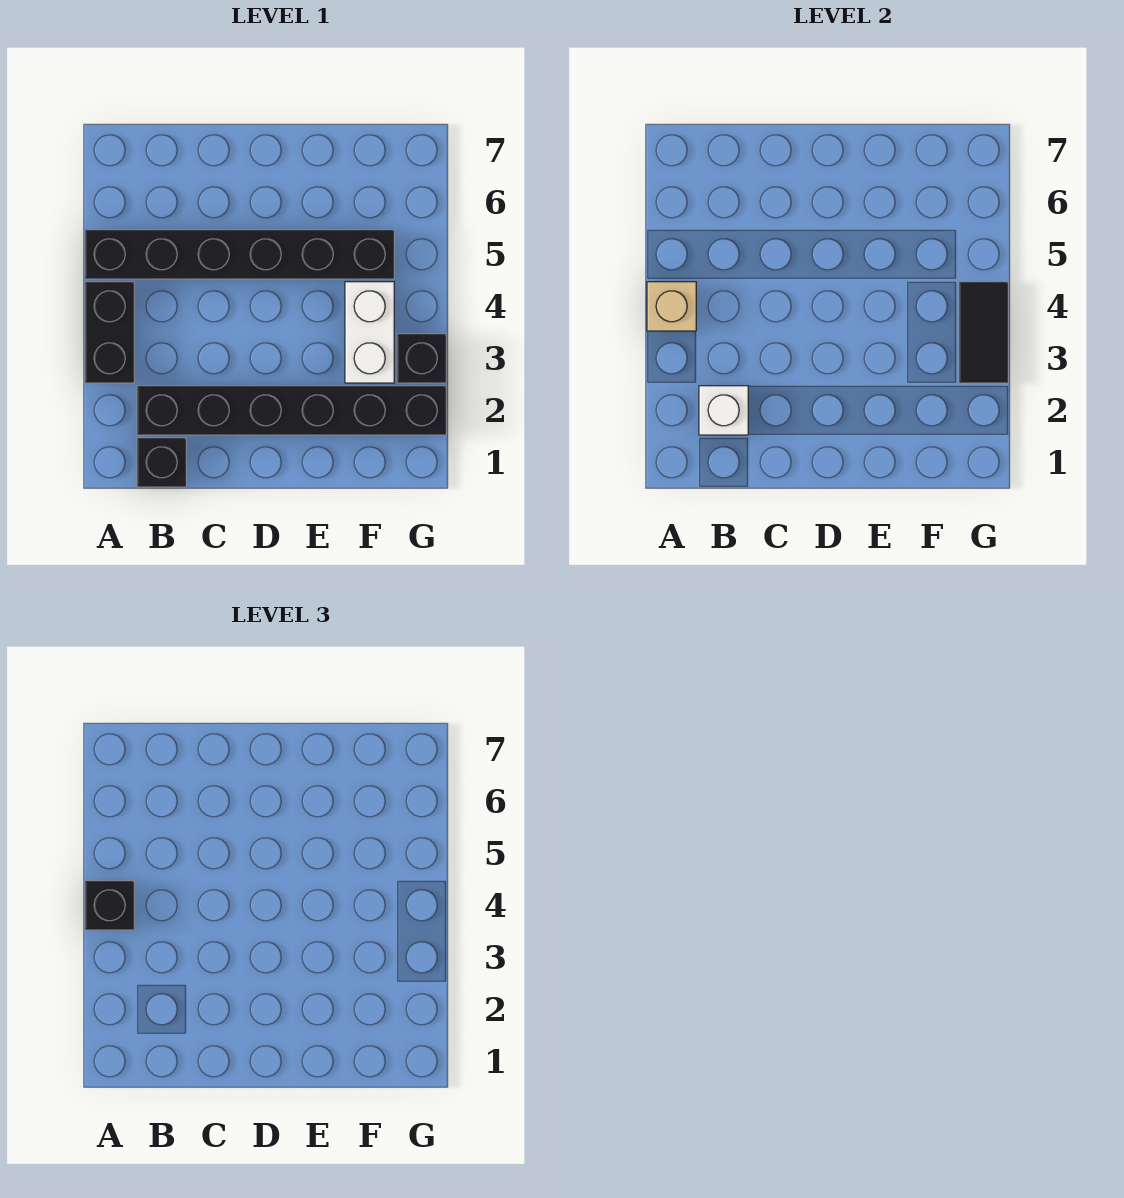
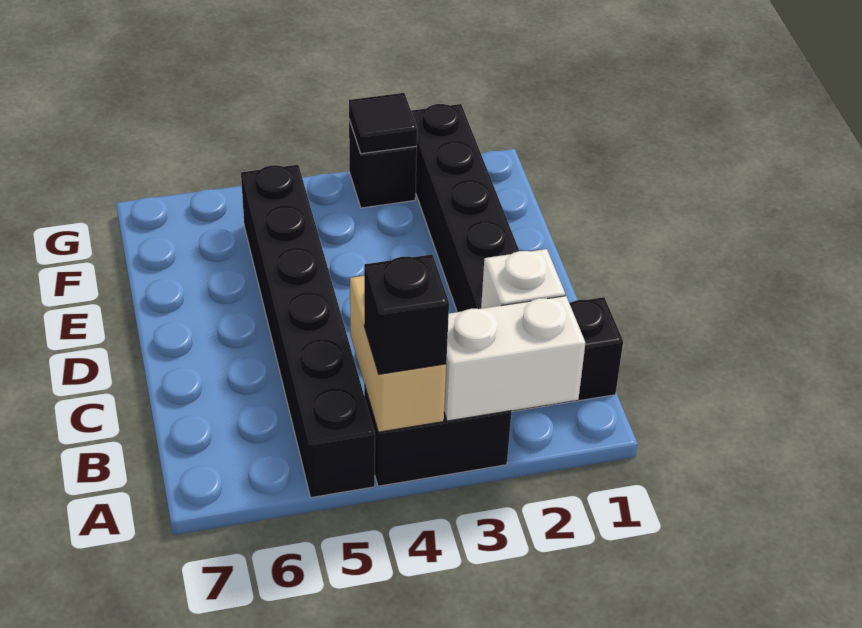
tan 1x1 brick [647,282,696,331] -> tan 1x2 brick [350,276,446,432]
white 1x2 brick [345,282,394,383] -> white 1x2 brick moved to [444,296,585,421]
black 1x2 tile [959,282,1008,383] -> black 1x1 tile [349,93,417,154]

